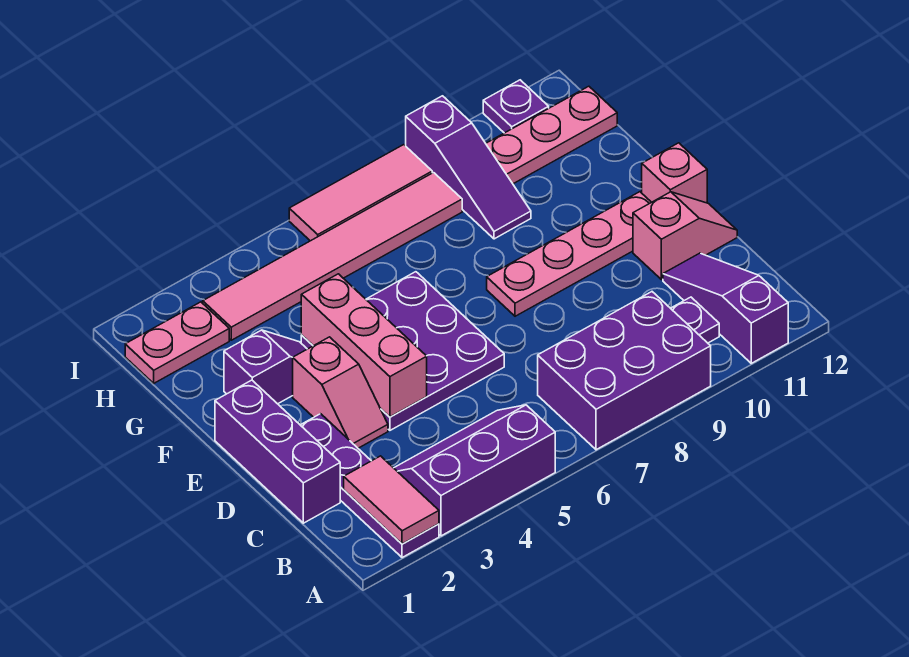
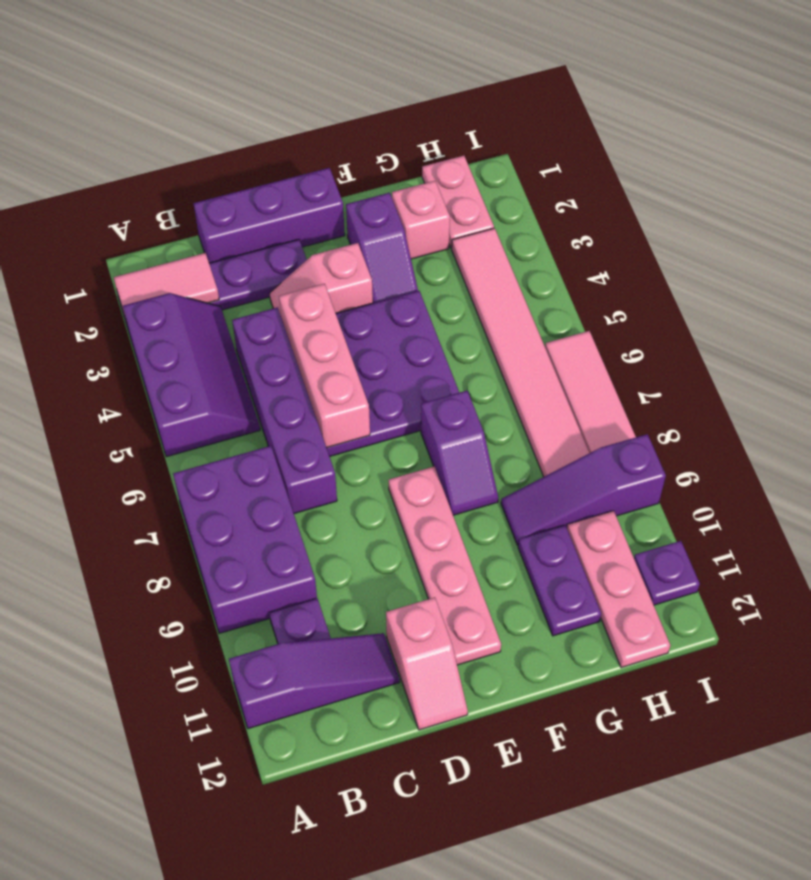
none -> purple 1x4 brick [232,307,337,513]
pink 1x3 brick [301,274,427,417] -> pink 1x3 brick turned to [279,284,370,448]
pink 1x1 brick [642,143,707,203] -> pink 1x1 brick moved to [392,181,450,259]
none -> purple 1x2 slope [421,390,498,515]
none -> purple 1x2 plate [518,525,601,636]

